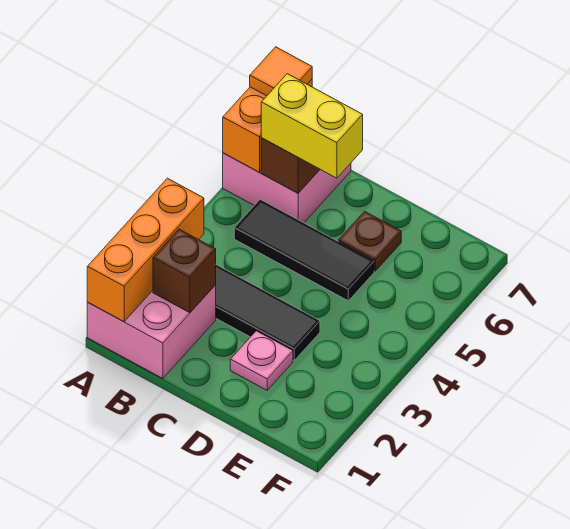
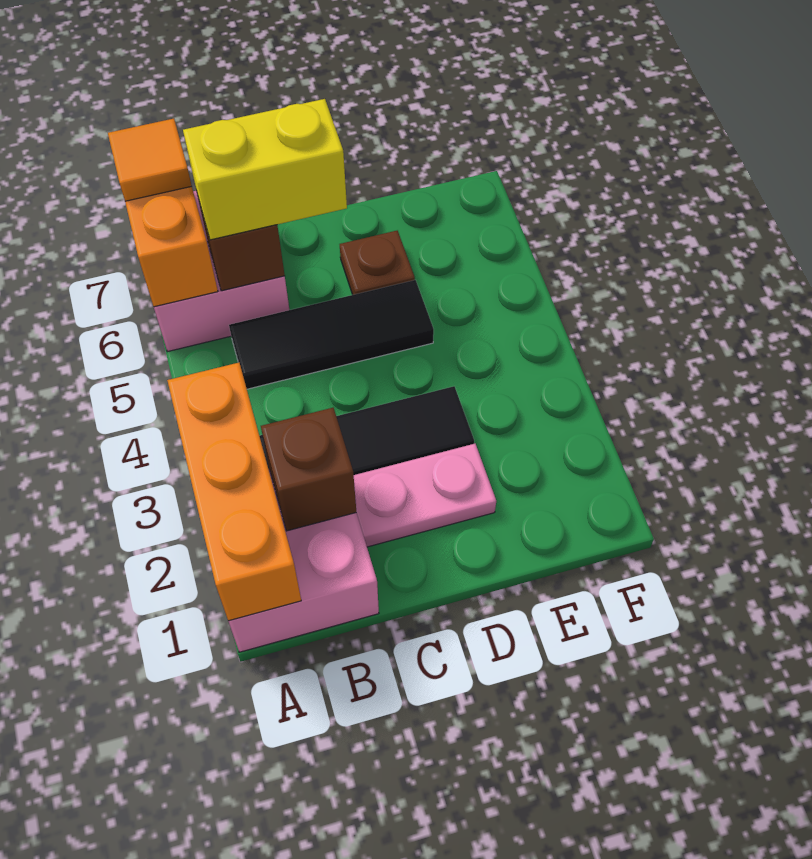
pink 1x1 plate [230,331,293,390] -> pink 1x2 plate [354,444,496,547]

